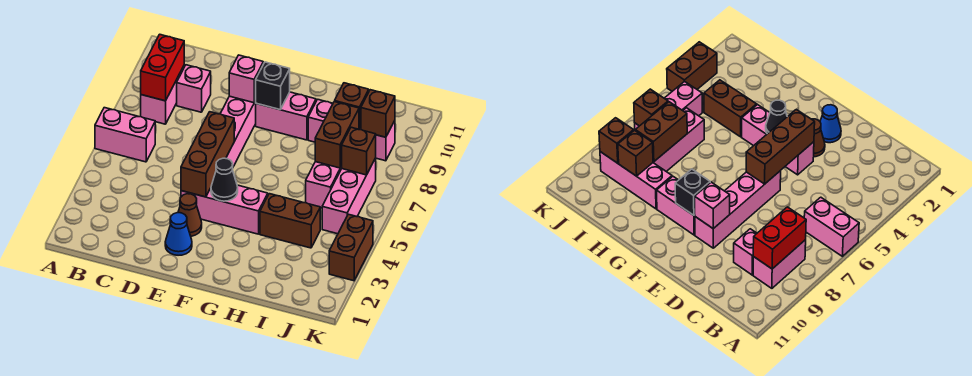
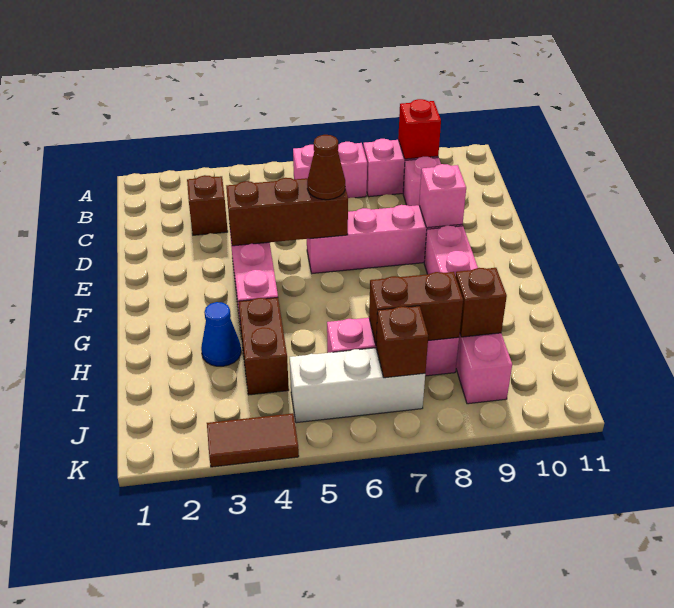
pink 1x2 brick [95,108,155,162] -> pink 1x2 brick turned to [293,142,367,198]
red 1x2 brick [141,34,184,101] -> red 1x1 brick [398,99,441,159]
blue 1x1 cone [165,213,192,255] -> blue 1x1 cone moved to [201,302,241,366]
brown 1x1 cone [178,194,202,236] -> brown 1x1 cone moved to [307,135,345,200]
black 1x1 cone [211,158,238,201] -> none
black 1x1 brick [256,62,290,110] -> none
pink 1x3 brick [322,158,376,234] -> white 1x3 brick [290,348,425,423]
brown 1x1 brick [361,90,395,137] -> brown 1x1 brick moved to [187,175,228,235]
brown 1x2 brick [329,214,373,281] -> brown 1x2 tile [207,413,299,467]

